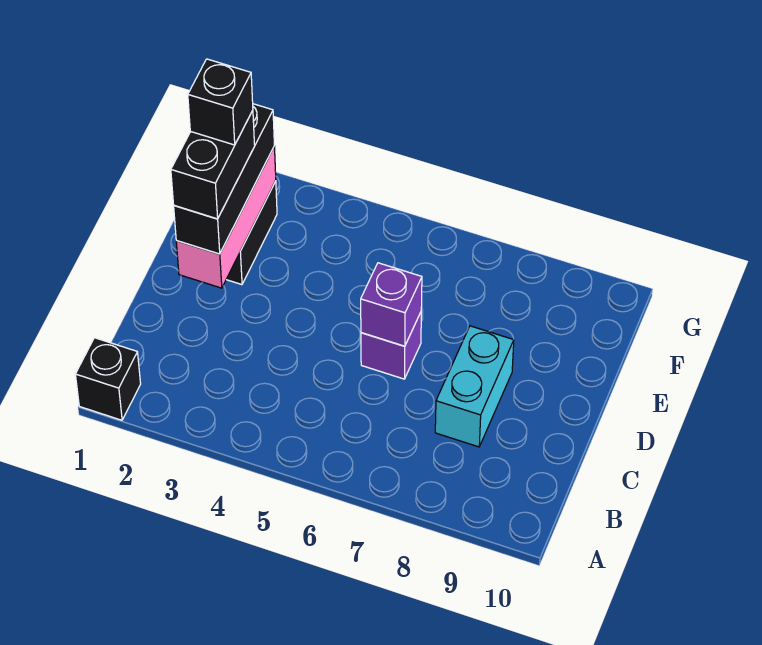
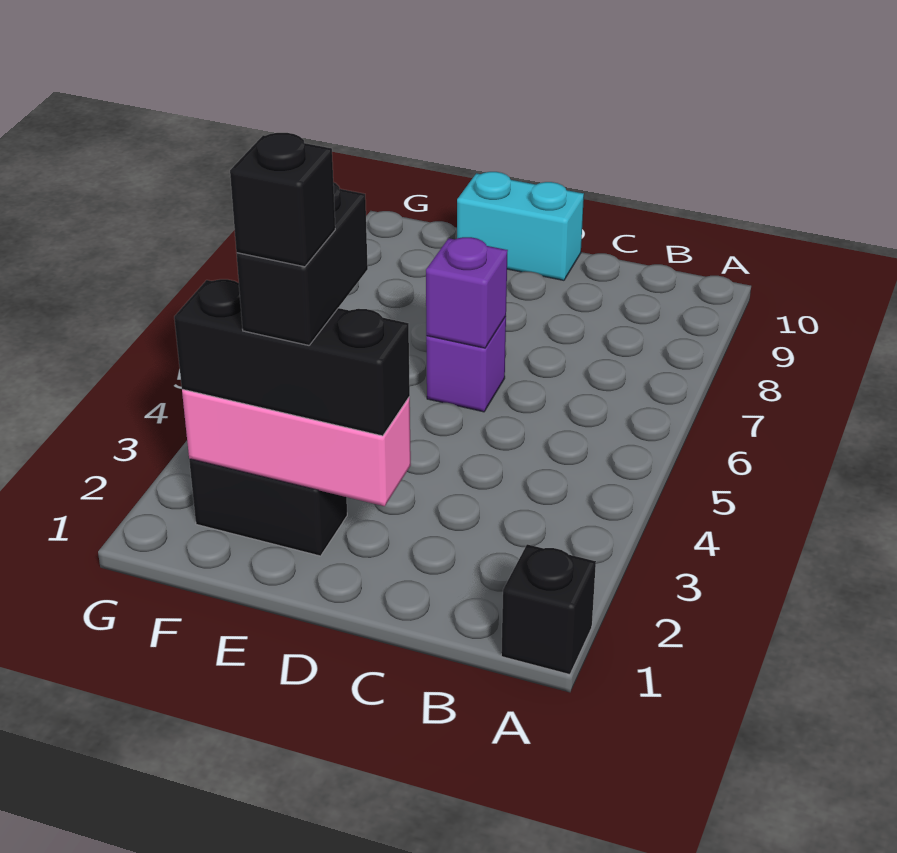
cyan 1x2 brick [435,326,514,447] -> cyan 1x2 brick moved to [457,172,584,280]
black 1x2 brick [171,110,255,219] -> black 1x2 brick turned to [237,182,368,345]

